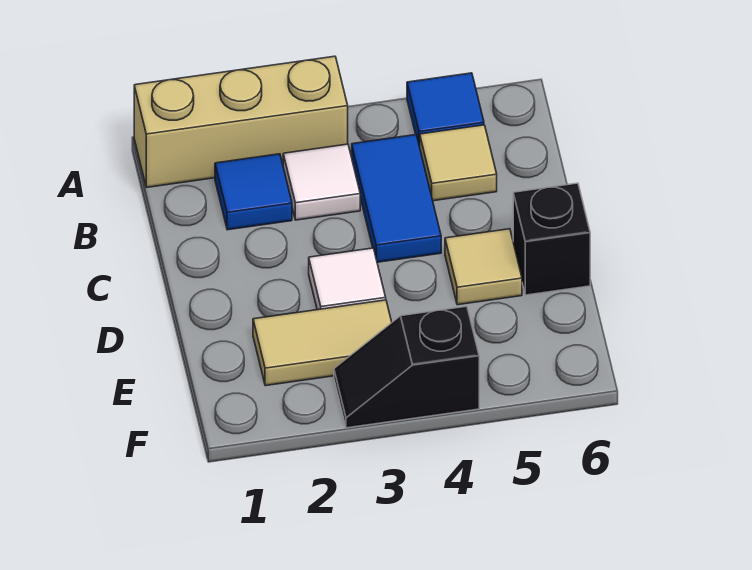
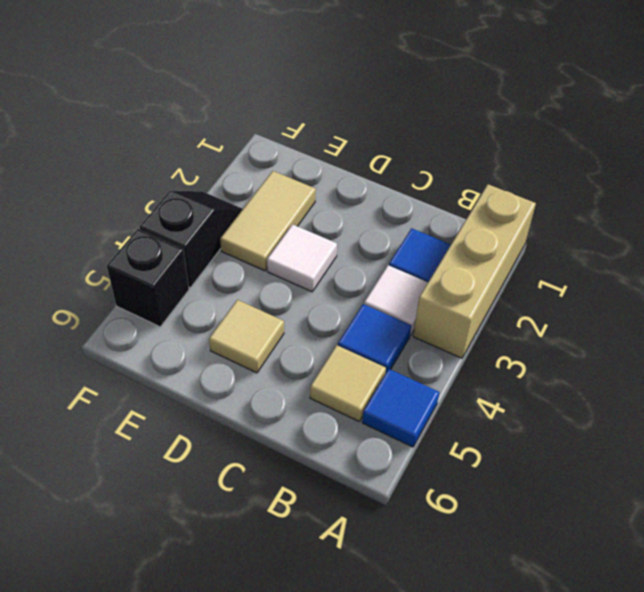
blue 1x2 tile [352,135,441,262] -> blue 1x1 tile [338,304,411,374]
black 1x1 brick [513,183,590,295] -> black 1x1 brick moved to [107,229,189,327]

